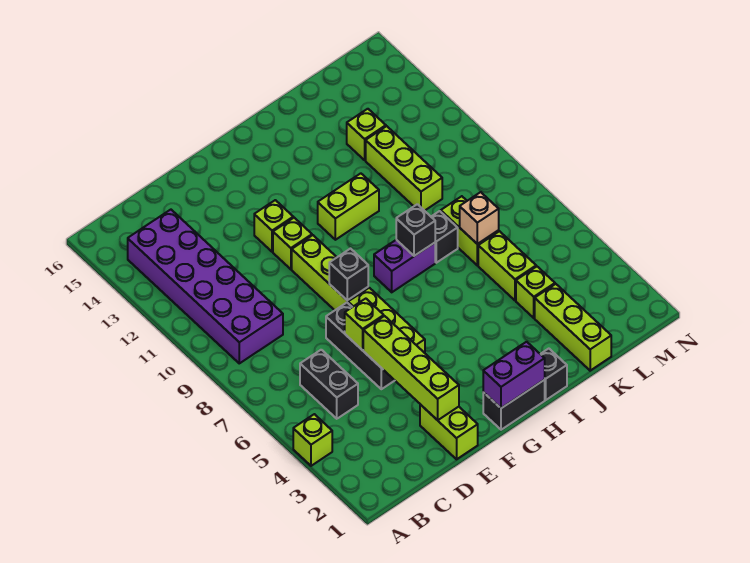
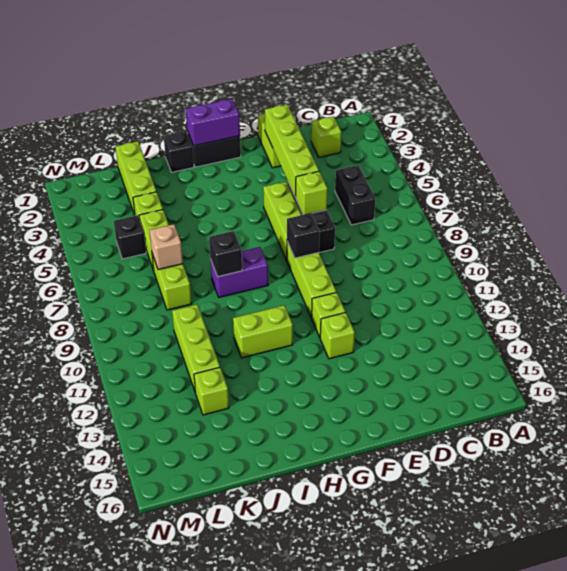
lime 1x1 brick [293,414,332,466] -> lime 1x1 brick moved to [311,116,341,157]
purple 2x6 brick [128,210,283,363] -> none
black 1x1 brick [431,211,458,263] -> black 1x1 brick moved to [114,215,146,259]

